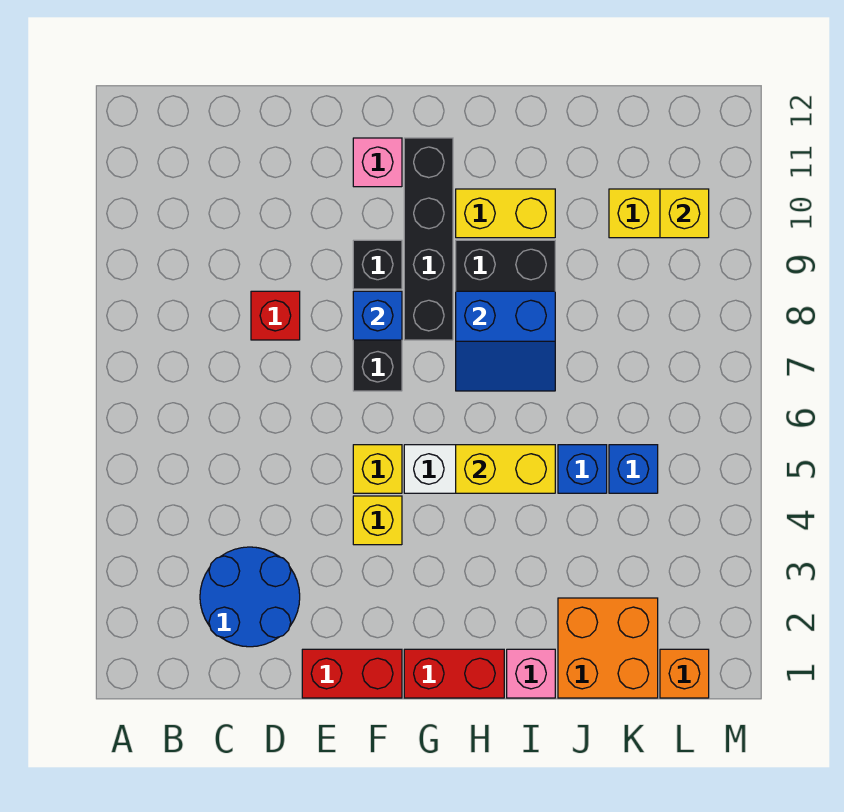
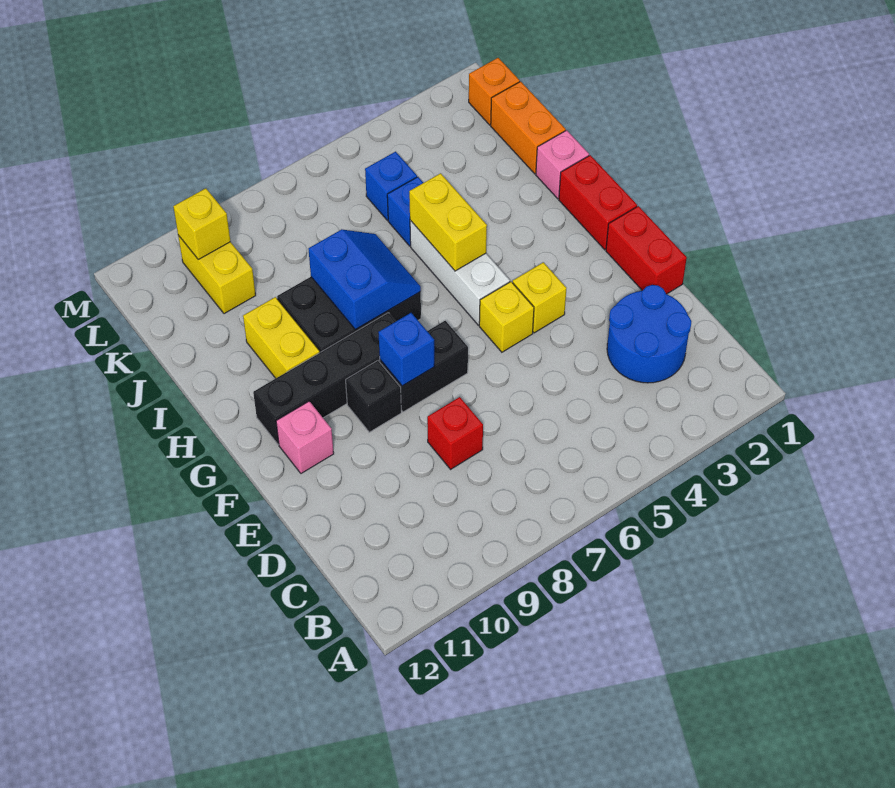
orange 2x2 brick [558,598,658,698] -> orange 1x2 brick [491,81,566,174]

